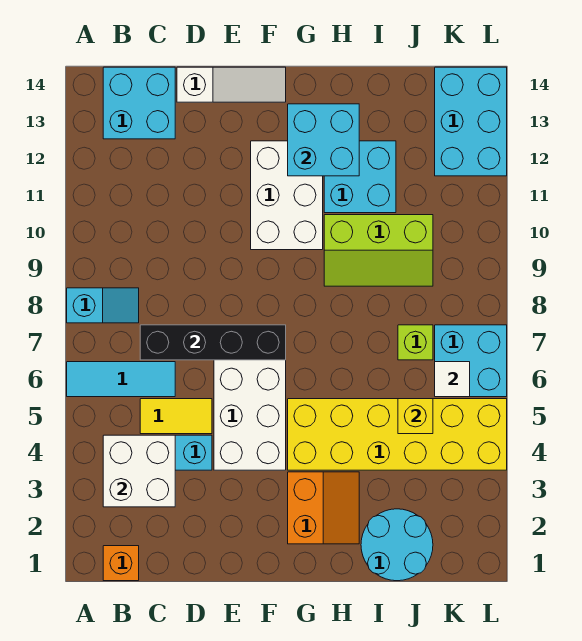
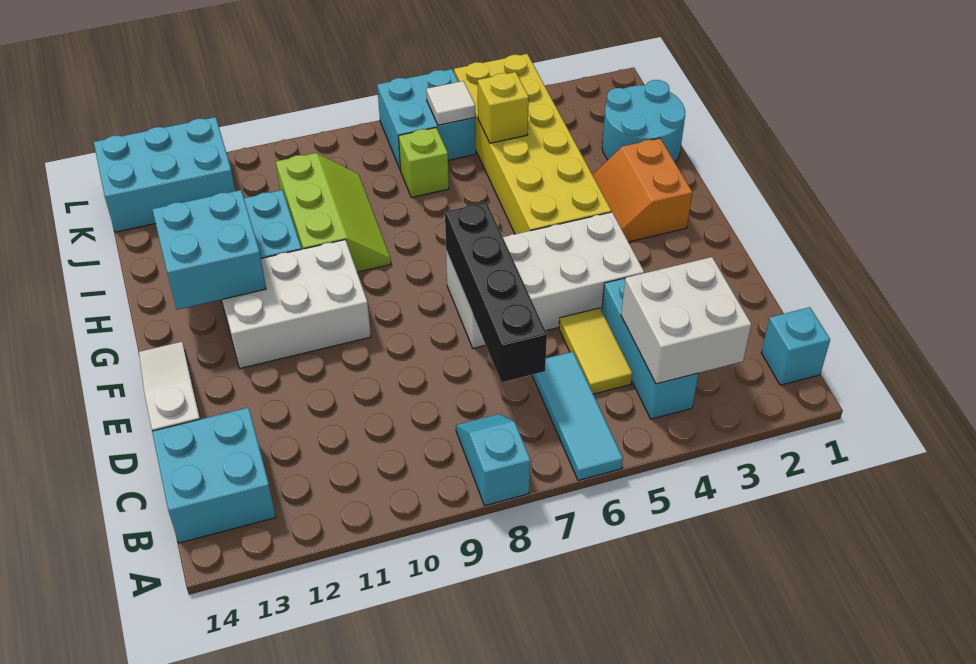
orange 1x1 brick [103,546,139,581] -> cyan 1x1 brick [761,307,830,385]
orange 2x2 slope [288,472,359,544] -> orange 2x2 slope turned to [592,138,692,242]

